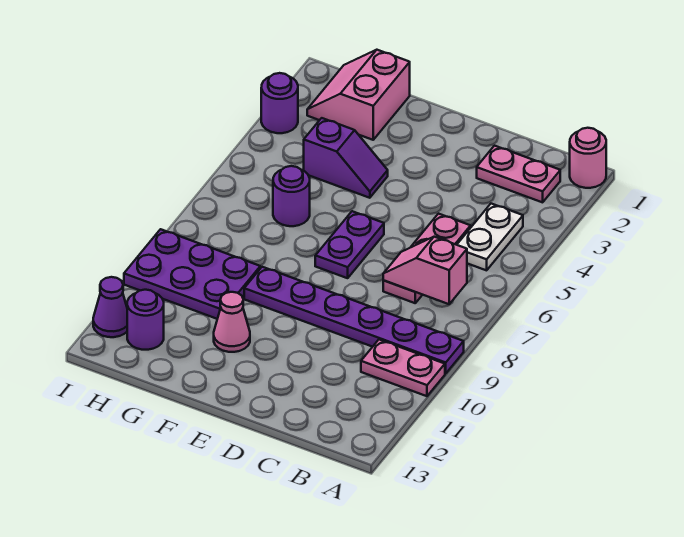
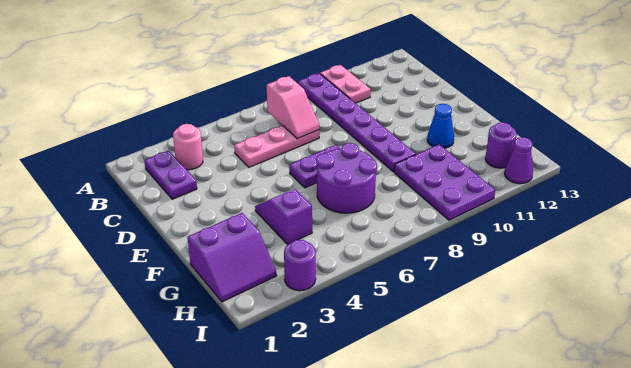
pink 1x1 round brick [570,128,606,188] -> pink 1x1 round brick moved to [173,124,203,170]
pink 1x2 plate [477,146,560,202] -> purple 1x2 plate [144,151,197,199]
white 1x2 plate [457,204,523,270] -> none
pink 1x1 cone [214,292,250,352] -> blue 1x1 cone [427,104,454,148]
pink 2x2 slope [307,50,410,140] -> purple 2x2 slope [188,213,277,302]
purple 1x1 round brick [273,166,310,226] -> purple 2x2 round brick [316,143,377,213]

